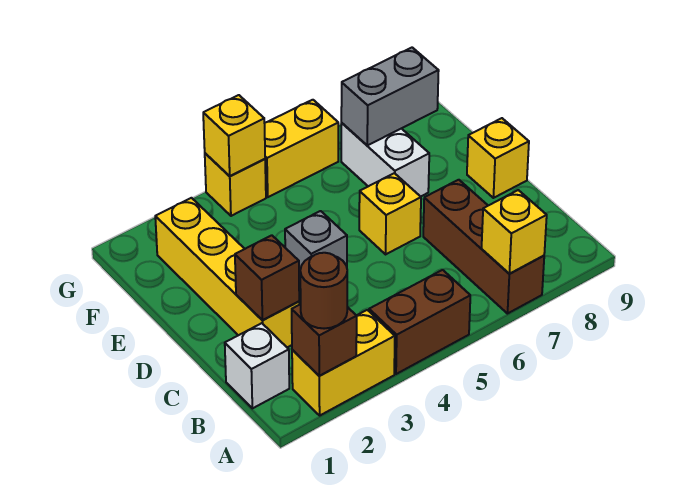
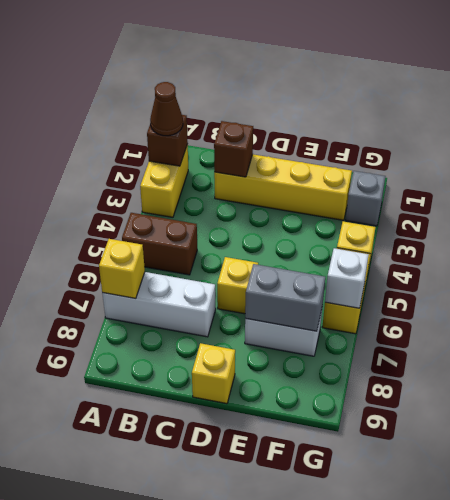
brown 1x1 round brick [300,253,347,329] -> brown 1x1 cone [150,82,183,136]
brown 1x2 brick [369,270,470,374] -> brown 1x2 brick turned to [122,213,197,275]
brown 1x3 brick [423,180,544,314] -> white 1x3 brick [102,272,216,337]
white 1x1 brick [225,323,289,408] -> white 1x1 brick moved to [325,248,369,308]
grey 1x1 brick [285,211,347,282] -> grey 1x1 brick moved to [346,171,385,226]
grey 1x2 brick [341,48,439,145] -> grey 1x2 brick turned to [245,264,325,331]
yellow 1x1 brick [203,95,265,176] -> none

